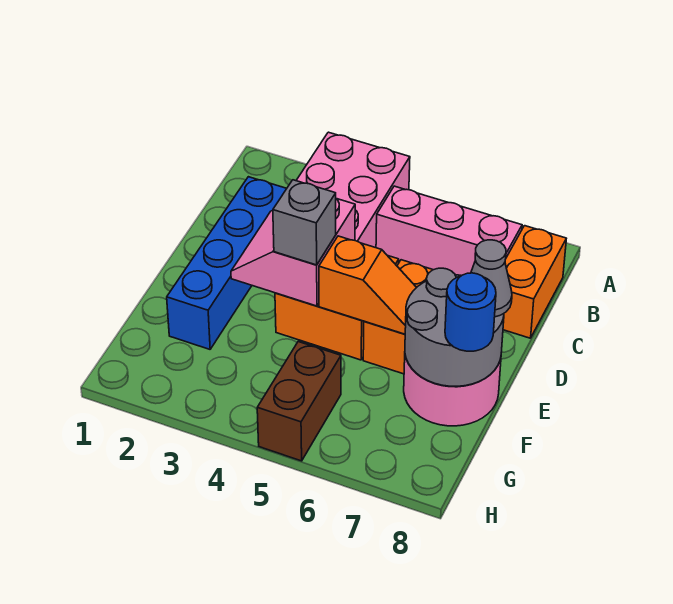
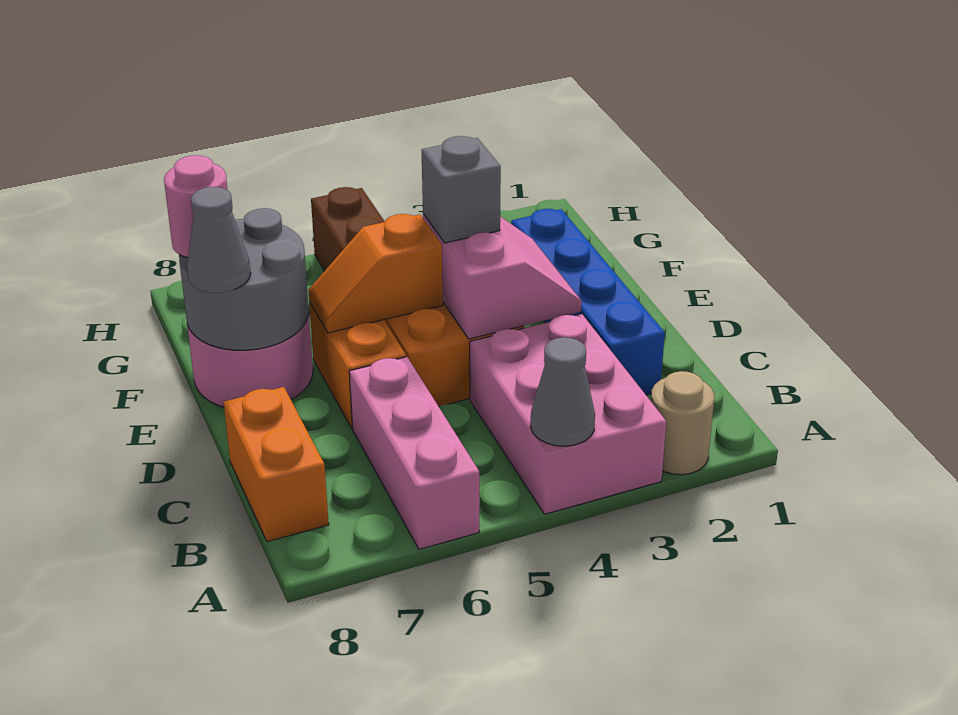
none -> tan 1x1 round brick [651,371,714,475]
none -> grey 1x1 cone [531,337,595,446]
pink 1x3 brick [376,186,522,276] -> pink 1x3 brick turned to [349,357,479,549]
blue 1x1 round brick [445,273,496,351] -> pink 1x1 round brick [164,155,227,258]

